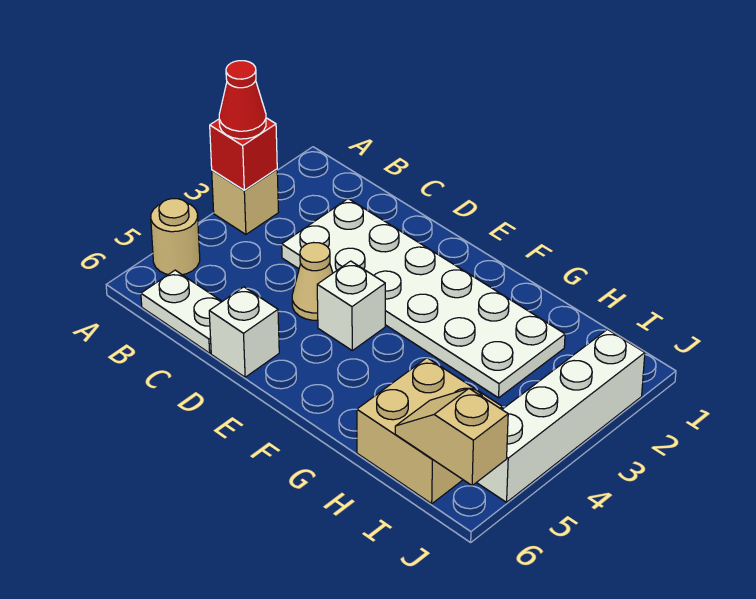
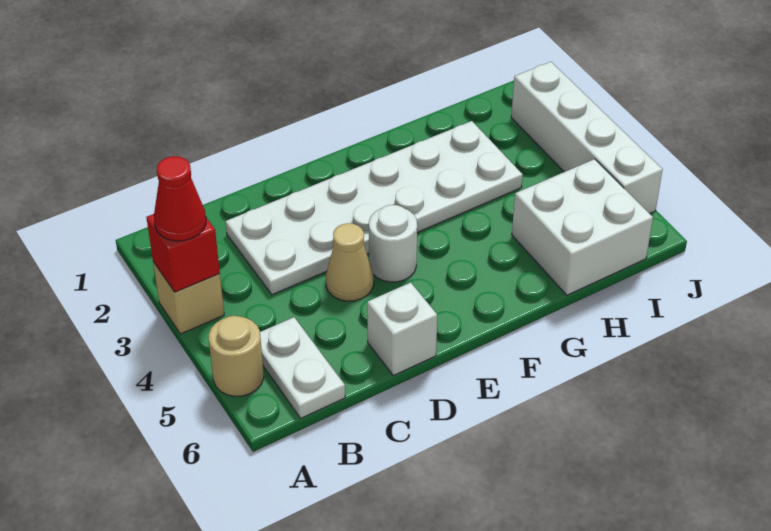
white 1x2 plate [141,270,222,353] -> white 1x2 plate turned to [260,317,345,418]
white 1x1 brick [317,261,385,350] -> white 1x1 round brick [369,205,417,282]
tan 2x2 brick [357,358,502,504] -> white 2x2 brick [512,159,653,295]
tan 1x2 slope [395,388,508,485] -> none

